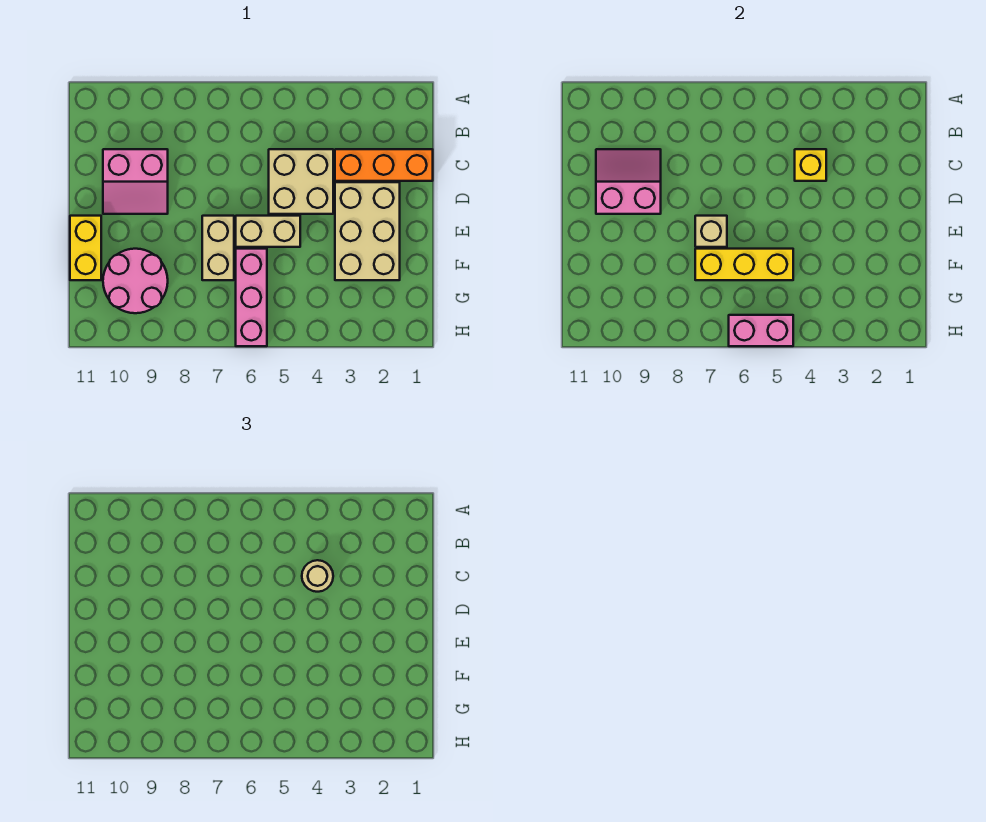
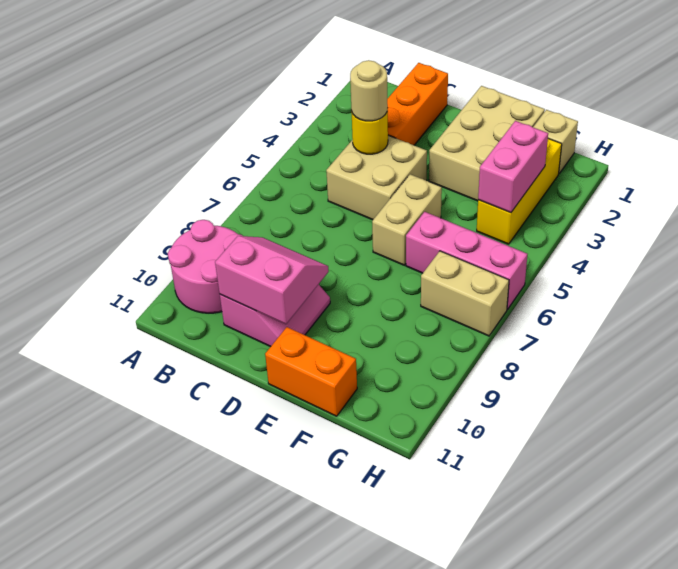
yellow 1x1 brick [795,149,826,181] -> yellow 1x1 round brick [352,109,388,154]
pink 2x2 slope [596,149,661,214] -> pink 2x2 slope turned to [215,236,329,324]
tan 2x3 brick [335,182,400,280] -> tan 2x3 brick turned to [429,86,545,201]
tan 1x2 brick [202,216,234,280] -> tan 1x2 brick moved to [421,251,509,336]
tan 1x1 brick [695,216,727,247] -> tan 1x1 brick moved to [533,110,578,173]
yellow 1x2 brick [70,216,101,280] -> orange 1x2 brick [265,327,357,416]
yellow 1x3 brick [695,249,793,280] -> yellow 1x3 brick moved to [477,139,562,244]
pink 2x2 round brick [103,249,168,313] -> pink 2x2 round brick moved to [168,220,242,313]
pink 1x2 brick [729,315,793,346] -> pink 1x2 brick moved to [478,121,548,212]

